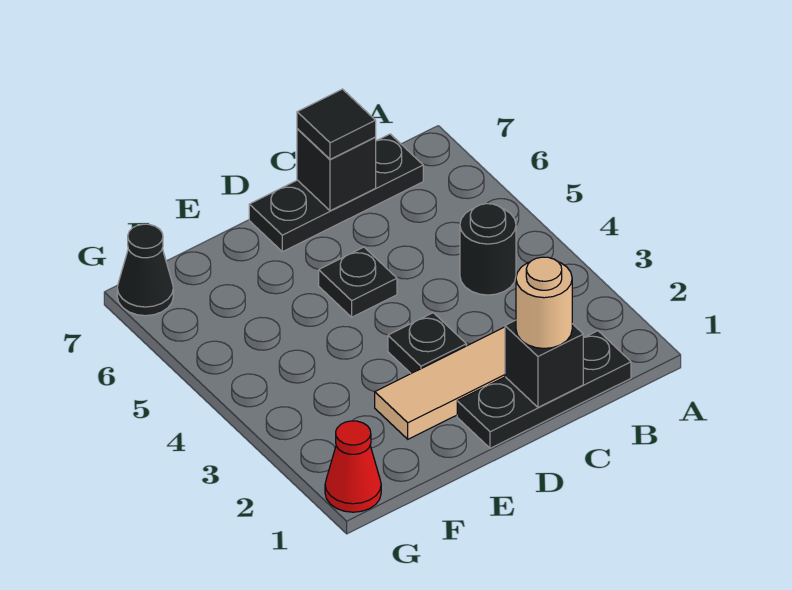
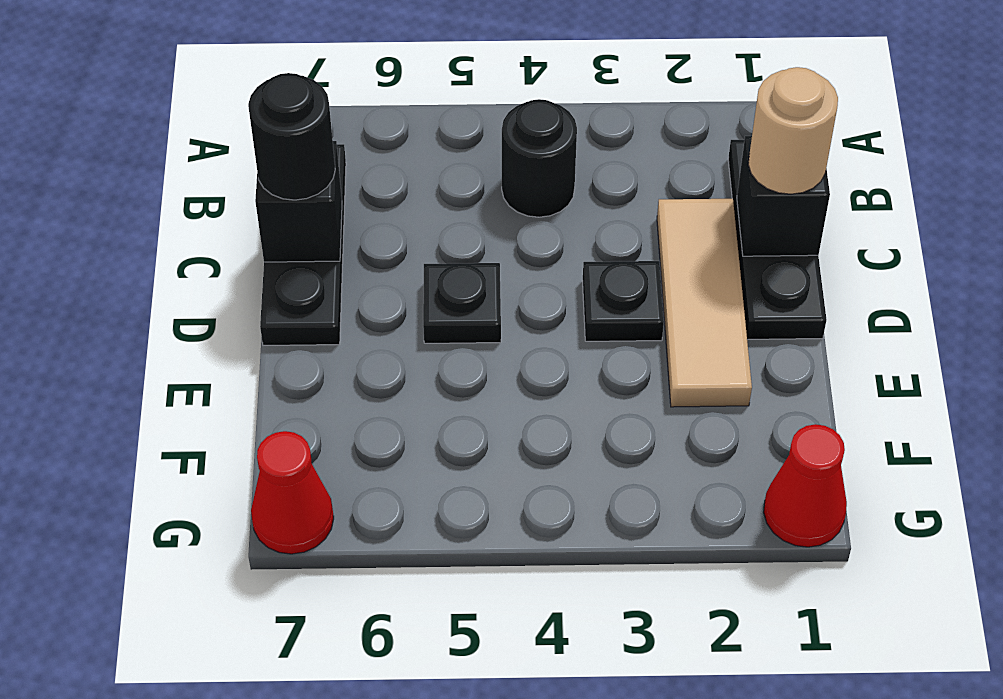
black 1x1 tile [297,89,376,159] -> black 1x1 round brick [248,73,335,200]
black 1x1 cone [117,224,173,316] -> red 1x1 cone [251,431,334,554]

